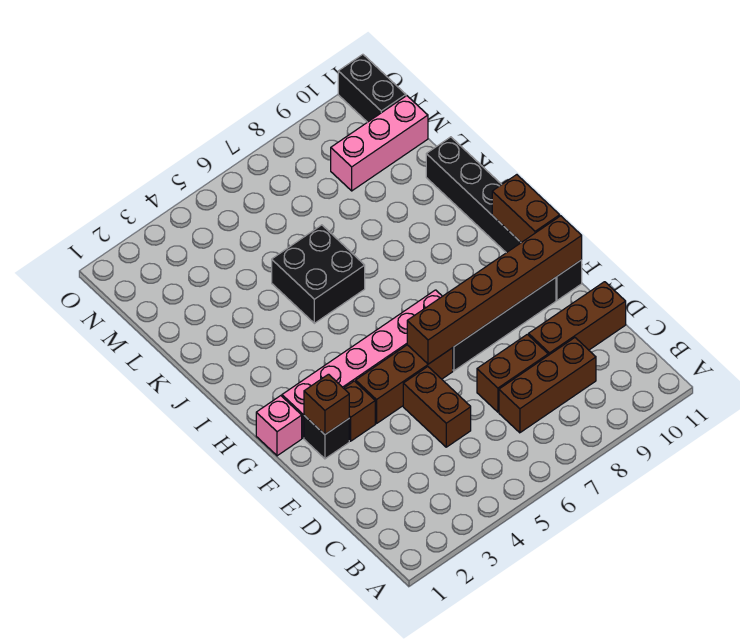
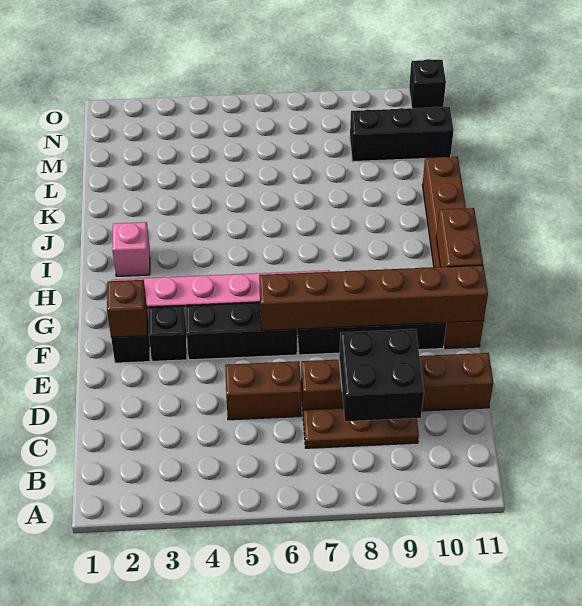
brown 1x3 brick [499,338,596,433] -> brown 1x3 plate [303,408,419,448]
brown 1x2 brick [403,367,471,447] -> brown 1x2 brick turned to [225,361,302,420]
brown 1x1 brick [344,381,375,441] -> black 1x1 brick [149,306,187,361]
brown 1x3 brick [356,345,453,423] -> black 1x3 brick [186,302,297,360]
black 1x6 brick [426,137,582,300] -> brown 1x6 brick [422,157,484,348]
pink 1x1 brick [256,396,302,456] -> pink 1x1 brick moved to [112,222,150,276]
black 2x2 brick [272,225,365,323] -> black 2x2 brick moved to [339,329,424,421]
pink 1x3 brick [331,96,428,191] -> black 1x3 brick [350,107,454,162]
black 1x2 brick [338,54,406,122] -> black 1x1 brick [409,59,446,108]

